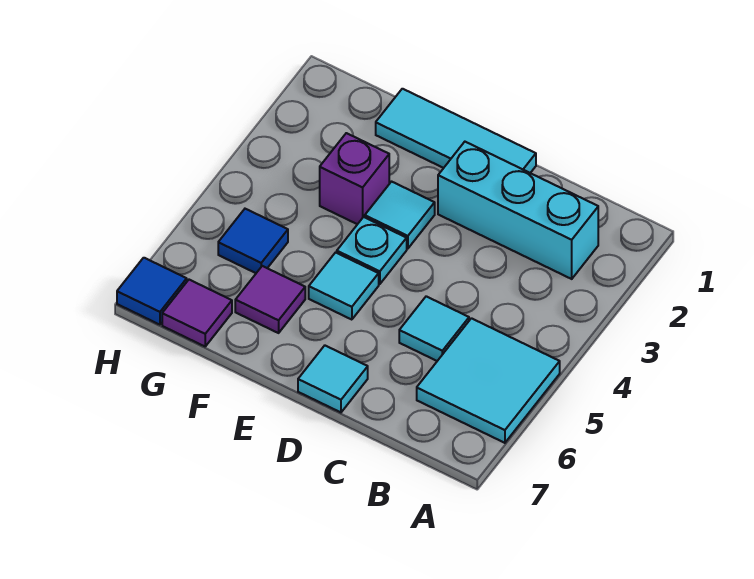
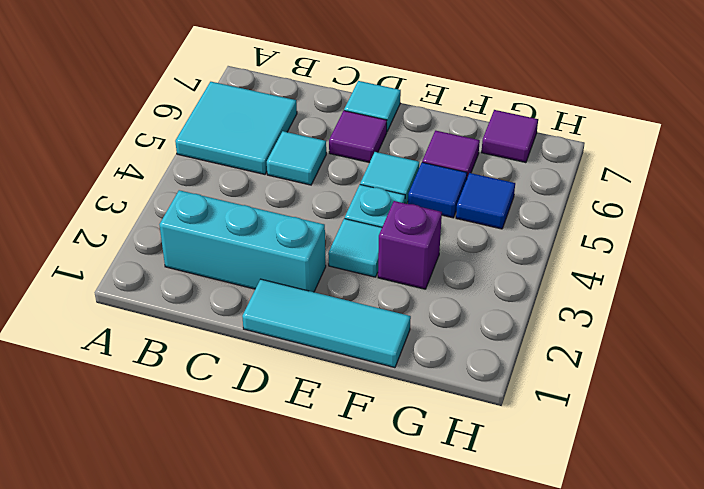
none -> purple 1x1 tile [329,111,387,163]
blue 1x1 tile [117,258,187,325] -> blue 1x1 tile moved to [408,162,467,218]

